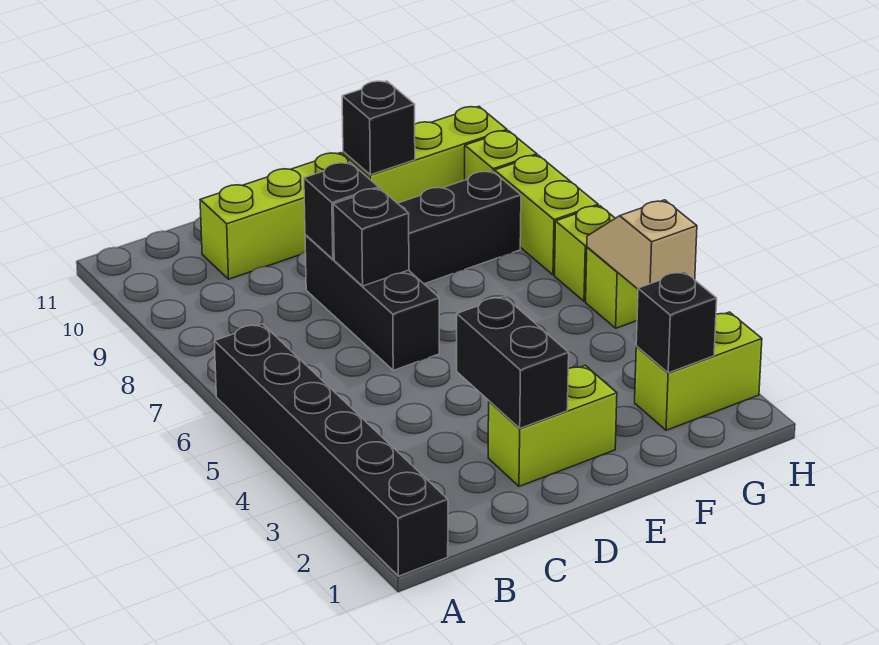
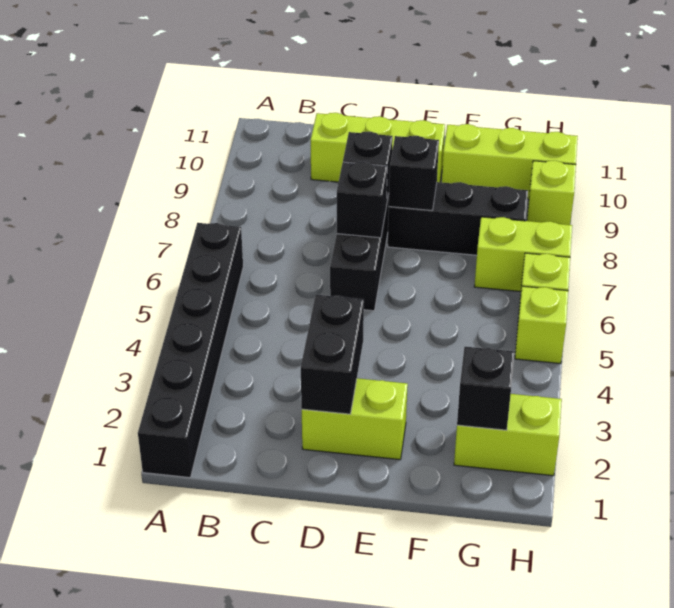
black 1x1 brick [342,81,415,175] -> black 1x1 brick moved to [389,136,439,210]
tan 1x2 slope [587,200,697,289] -> none
lime 1x2 brick [495,155,598,275] -> lime 1x2 brick turned to [474,217,572,292]

